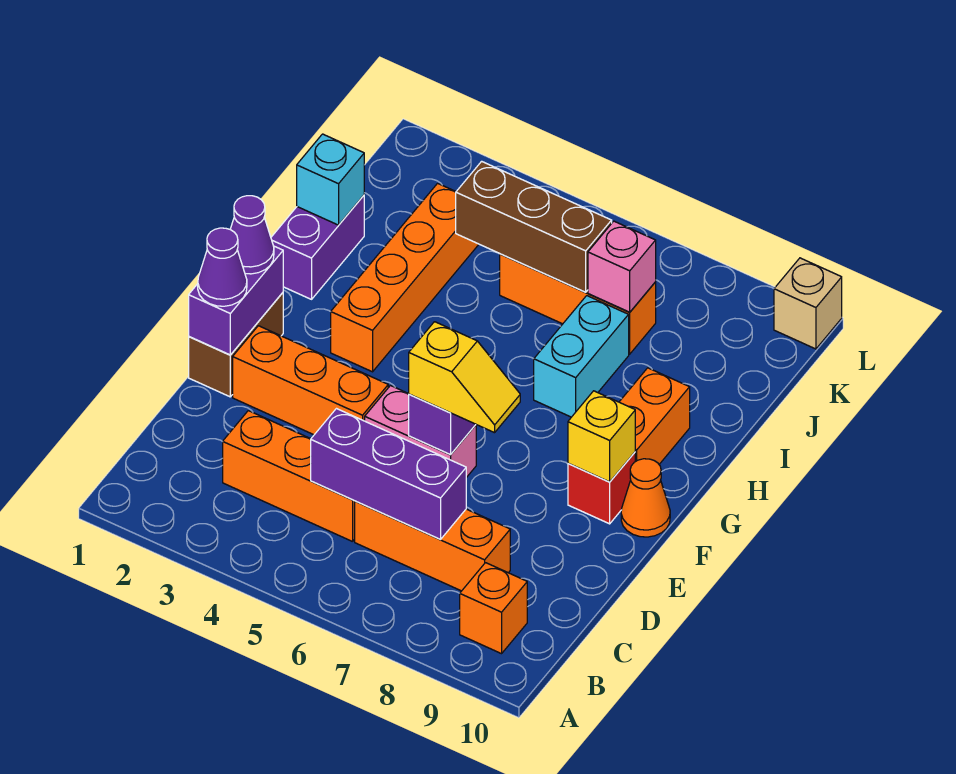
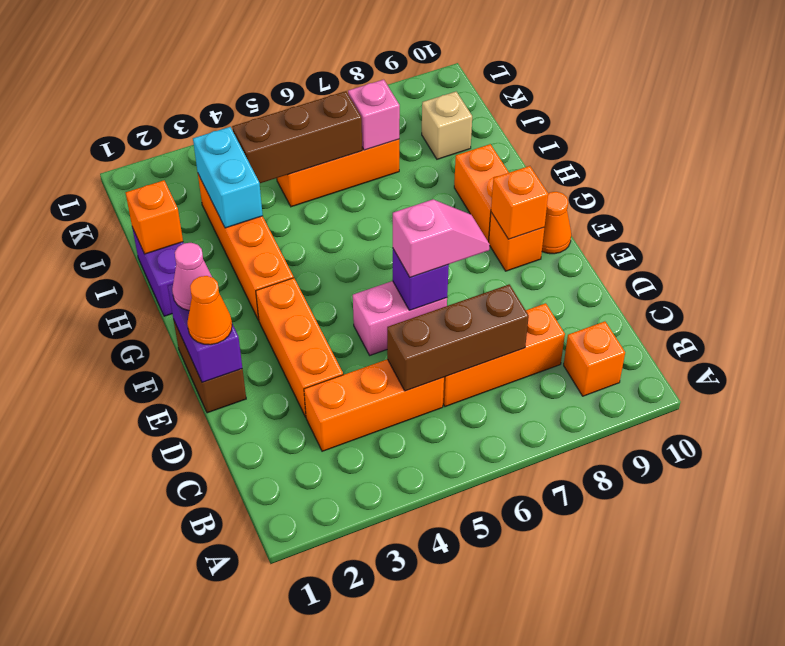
purple 1x3 brick [311,409,466,539] -> brown 1x3 brick [387,284,529,391]
purple 1x1 cone [198,228,247,306] -> orange 1x1 cone [187,276,232,345]
orange 1x3 brick [233,326,388,435] -> orange 1x3 brick turned to [256,278,343,417]
yellow 1x2 slope [409,322,520,433] -> pink 1x2 slope [393,199,490,277]
purple 1x1 cone [230,196,274,274] -> pink 1x1 cone [172,243,212,310]
red 1x1 brick [568,452,635,524] -> orange 1x1 brick [489,212,544,271]
yellow 1x1 brick [568,391,635,482] -> orange 1x1 brick [491,166,548,239]
cyan 1x2 brick [534,296,629,417] -> cyan 1x2 brick moved to [193,127,263,228]
cyan 1x1 brick [297,134,364,225] -> orange 1x1 brick [126,180,183,254]
tan 1x1 brick [774,258,842,349] -> tan 1x1 brick moved to [422,92,472,159]

